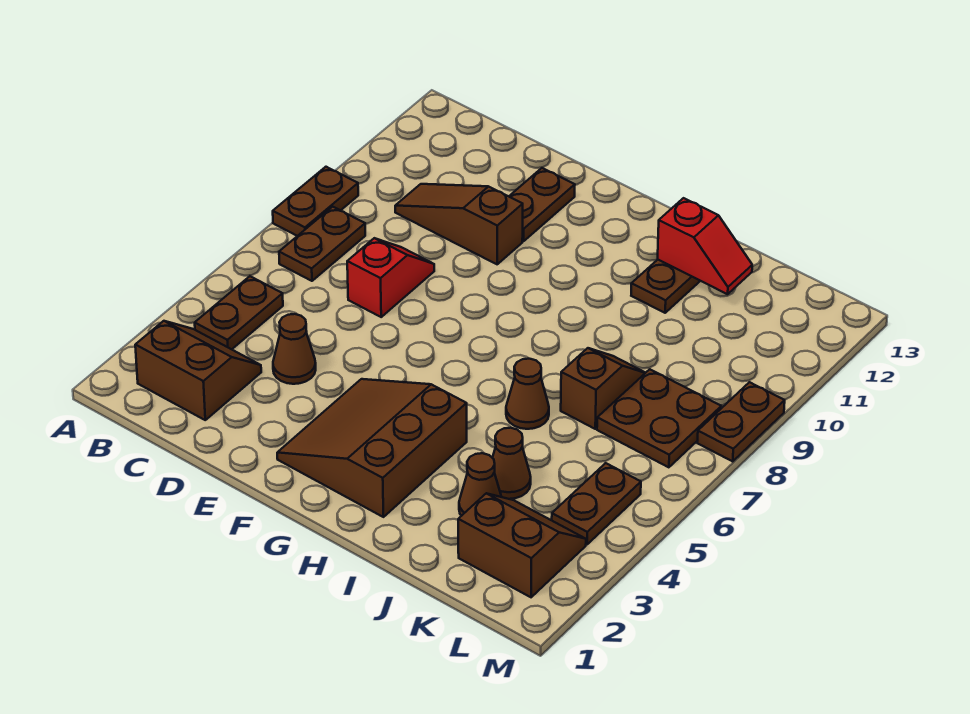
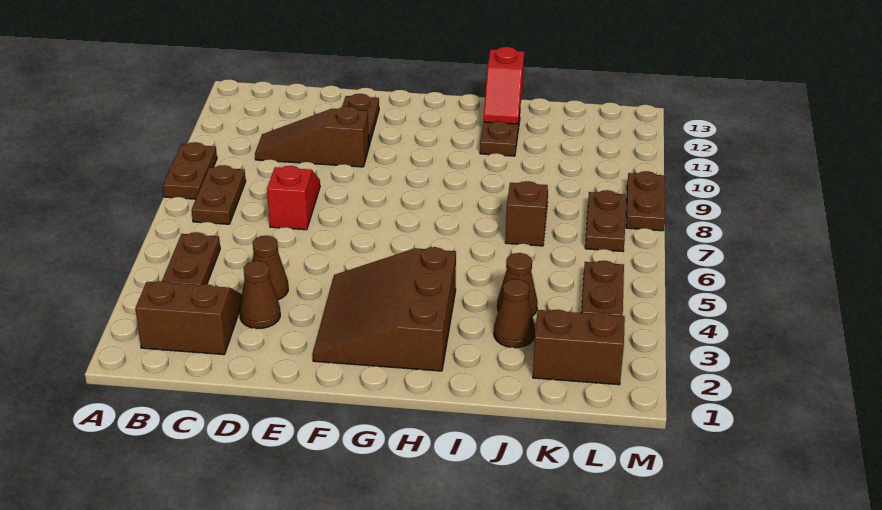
brown 1x1 cone [506,359,549,429] -> brown 1x1 cone moved to [240,261,280,329]
red 1x2 slope [658,198,752,294] -> red 1x2 slope turned to [484,47,524,124]
brown 2x2 plate [597,369,721,467] -> brown 1x2 plate [585,190,626,251]

